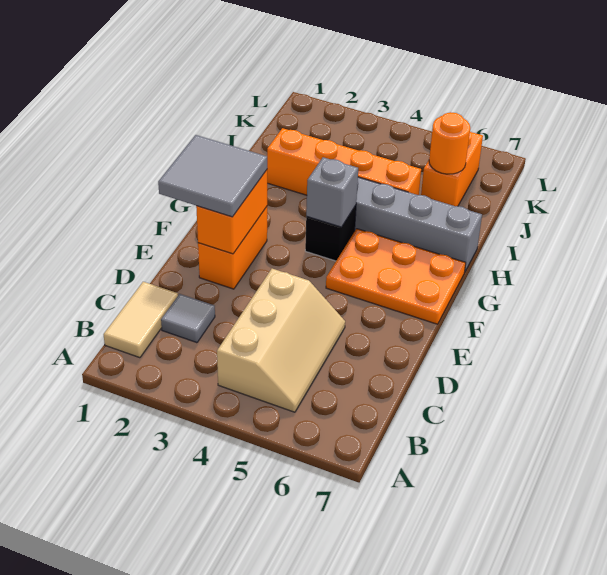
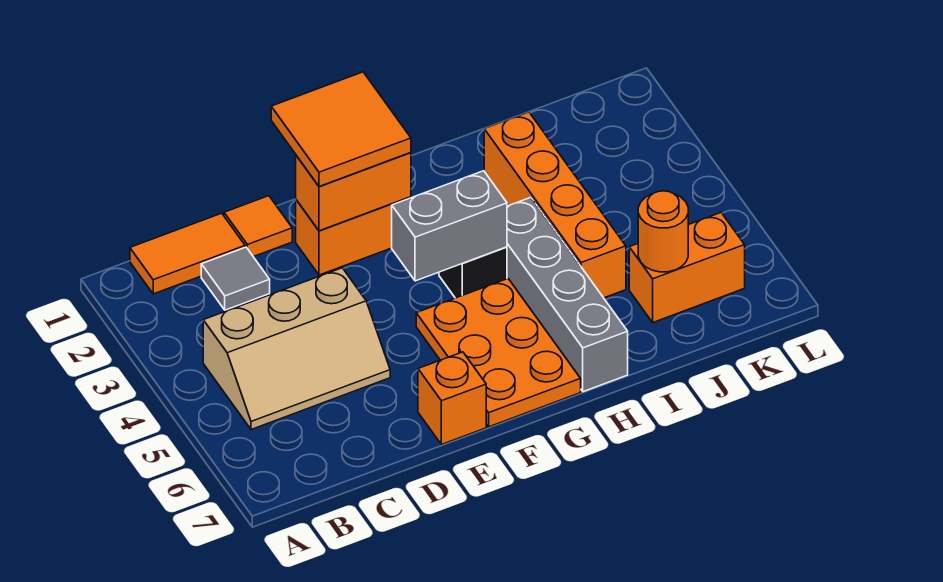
tan 1x2 tile [104,282,178,358] -> orange 1x2 tile [130,213,245,294]
none -> orange 1x1 tile [224,196,292,257]
grey 2x2 tile [158,135,267,217] -> orange 2x2 tile [271,72,411,186]
none -> orange 1x1 brick [418,352,486,445]
grey 1x1 brick [306,157,358,227] -> grey 1x2 brick [392,171,507,281]

